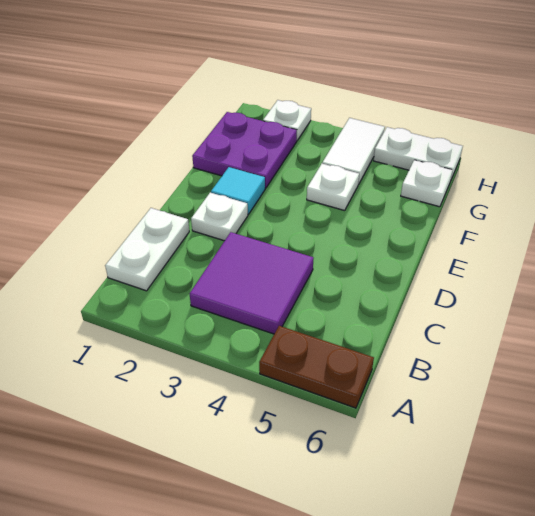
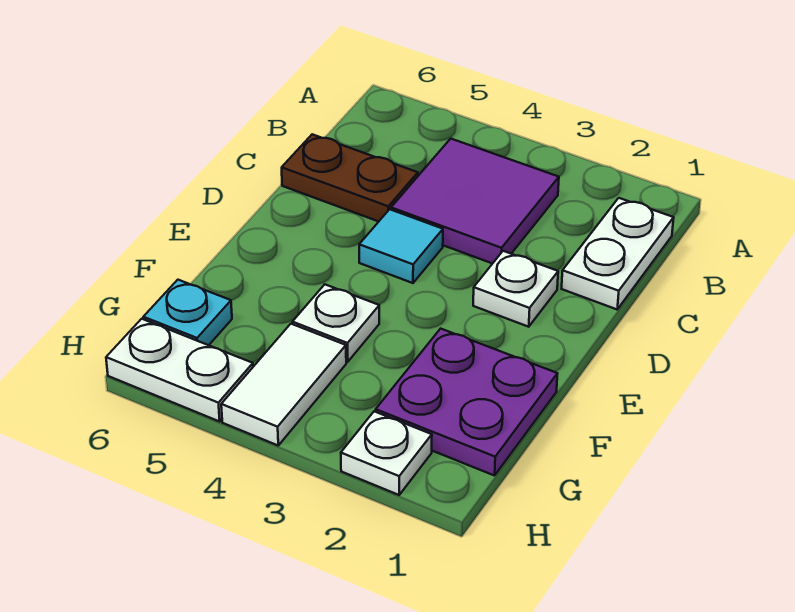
brown 1x2 plate [259,326,374,408] -> brown 1x2 plate moved to [282,134,418,221]
cyan 1x1 tile [211,167,265,214] -> cyan 1x1 tile moved to [359,209,443,283]
white 1x1 plate [401,160,453,207] -> cyan 1x1 plate [143,280,232,345]

